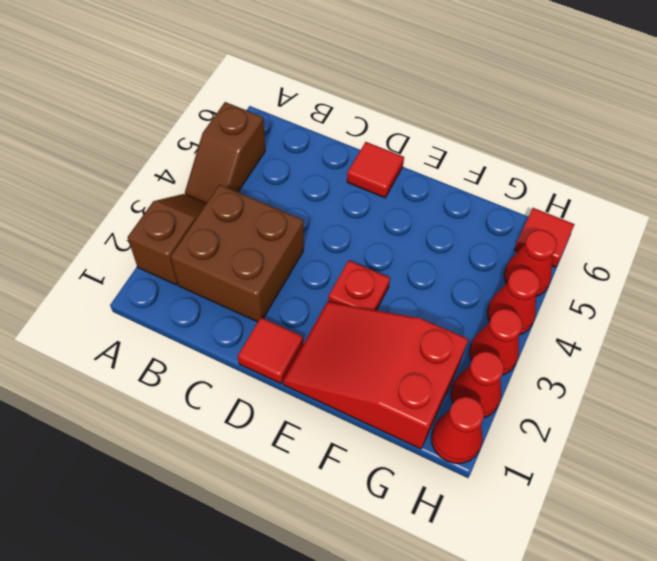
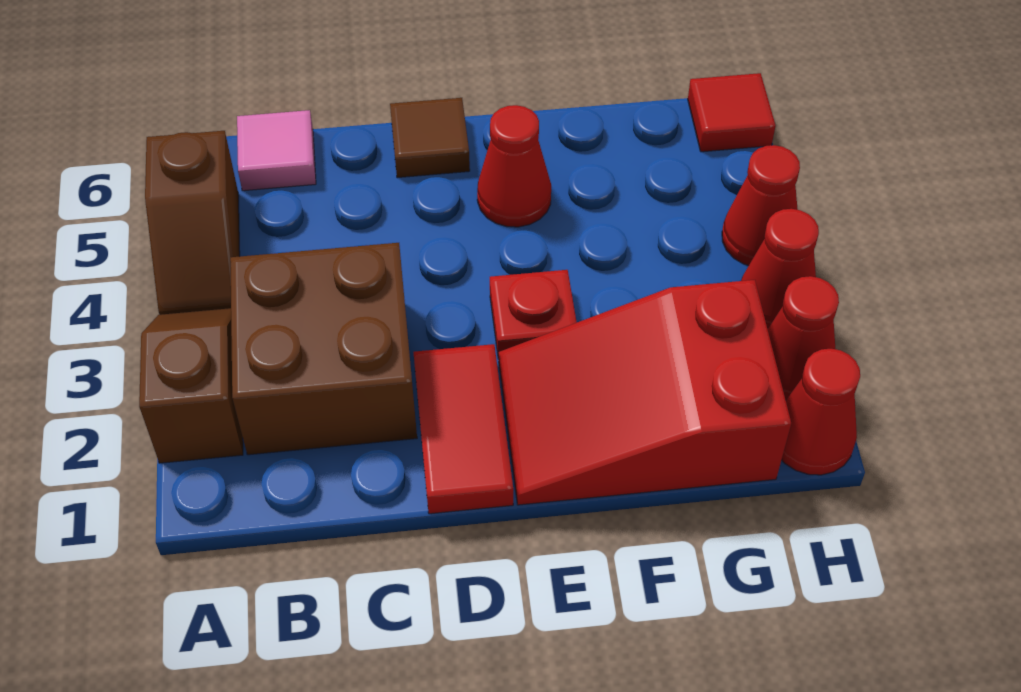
none -> pink 1x1 tile [237,110,316,191]
red 1x1 tile [238,318,303,384] -> red 1x2 tile [413,344,513,514]
red 1x1 tile [347,142,404,198] -> brown 1x1 tile [390,98,470,178]
red 1x1 cone [504,230,557,296] -> red 1x1 cone moved to [477,105,551,227]

